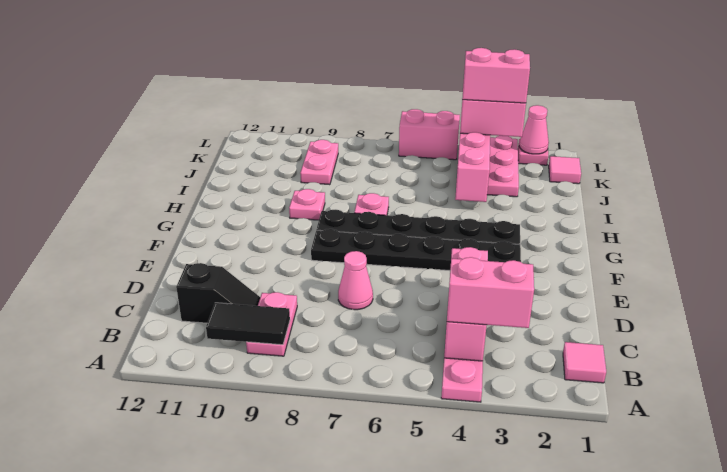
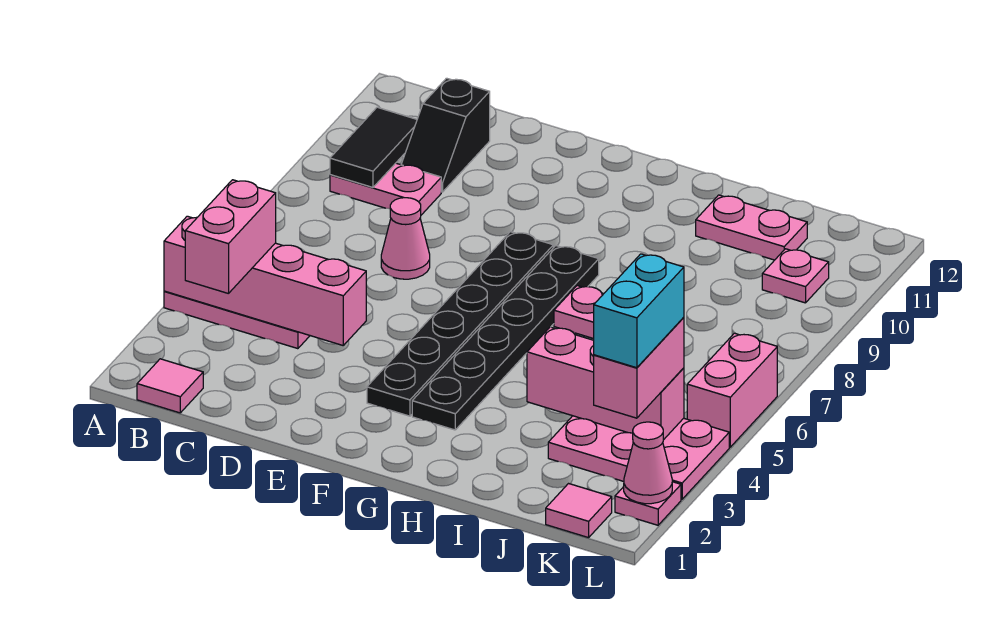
pink 1x3 brick [444,247,488,361] -> pink 1x4 brick [164,216,366,345]
pink 1x1 plate [289,189,325,220] -> pink 1x1 plate moved to [762,249,829,303]
pink 1x2 plate [300,140,338,185] -> pink 1x2 plate moved to [696,195,807,260]
pink 1x2 brick [462,48,530,103] -> cyan 1x2 brick [594,254,684,368]

